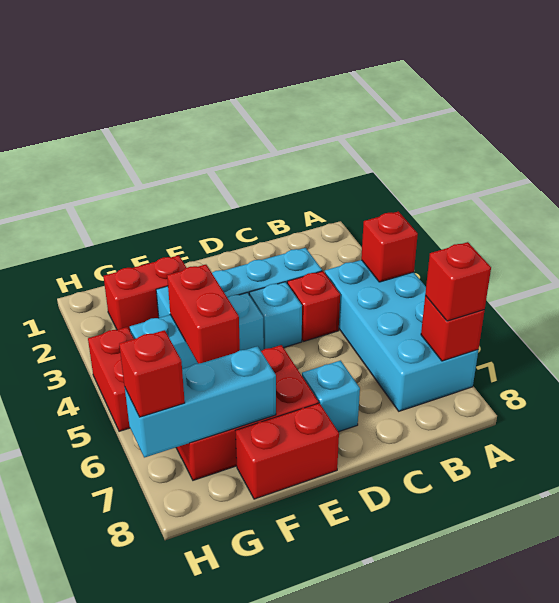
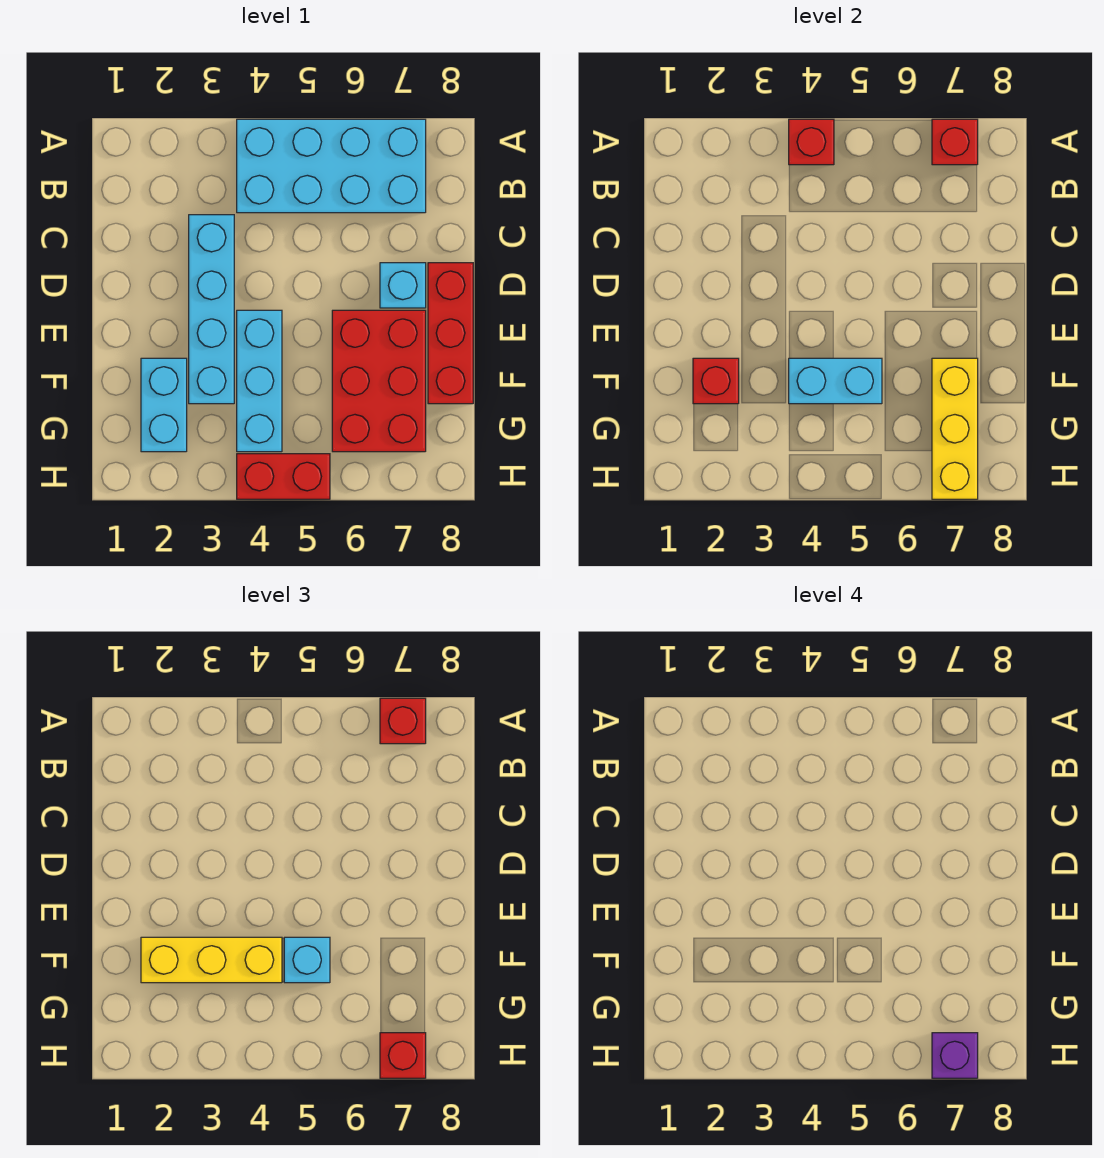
red 1x1 brick [287,271,340,341] -> red 1x1 brick moved to [693,358,739,404]
cyan 1x1 brick [249,282,302,349] -> cyan 1x1 brick moved to [284,937,330,983]
red 1x2 brick [236,403,339,499] -> red 1x3 brick [428,263,473,404]
red 1x2 brick [104,255,186,331] -> cyan 1x2 brick [141,358,187,452]
none -> yellow 1x3 brick [141,937,282,983]
red 1x2 brick [167,265,240,364] -> cyan 1x2 brick [789,358,882,404]
cyan 1x3 brick [125,346,276,458] -> yellow 1x3 brick [932,358,978,499]
none -> purple 1x1 brick [932,1033,978,1078]

